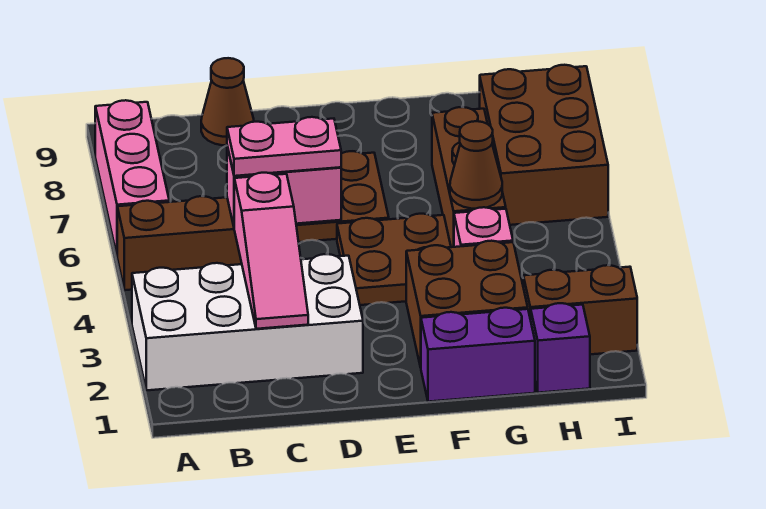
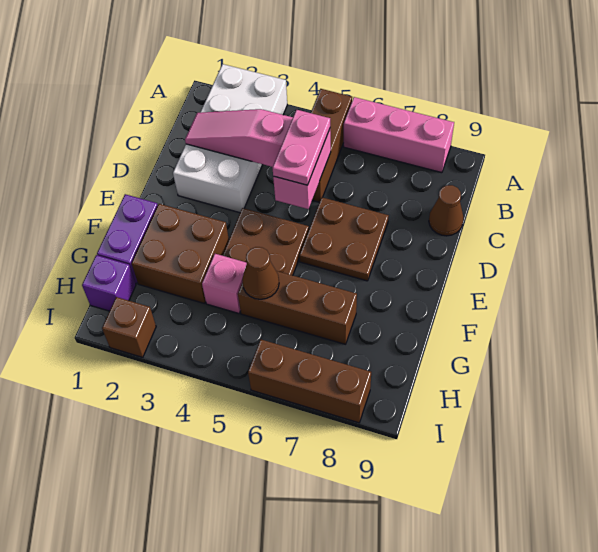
brown 1x2 brick [523,265,637,354] -> brown 1x1 brick [102,297,156,357]
brown 2x3 brick [480,65,608,225] -> brown 1x3 brick [248,339,371,423]

